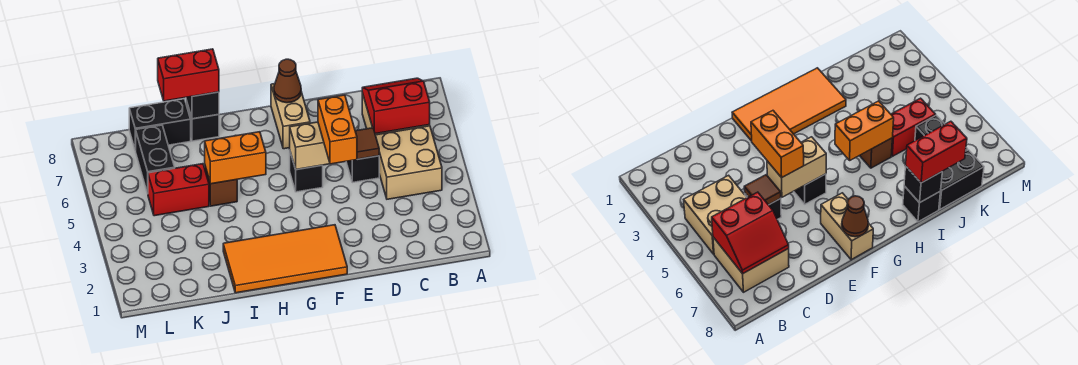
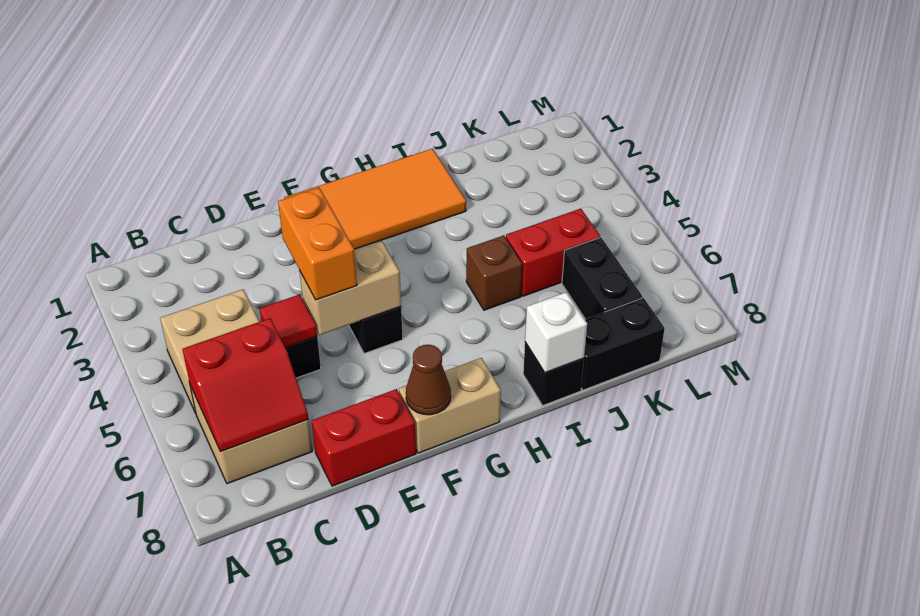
brown 1x1 tile [355,128,379,159] -> red 1x1 tile [260,294,317,347]
tan 1x2 brick [271,84,310,149] -> tan 1x2 brick turned to [399,358,501,453]
orange 1x2 brick [205,132,266,184] -> none
black 1x1 brick [186,92,219,119] -> white 1x1 brick [525,292,587,373]
red 1x2 brick [158,49,219,101] -> red 1x2 brick moved to [312,389,416,486]

